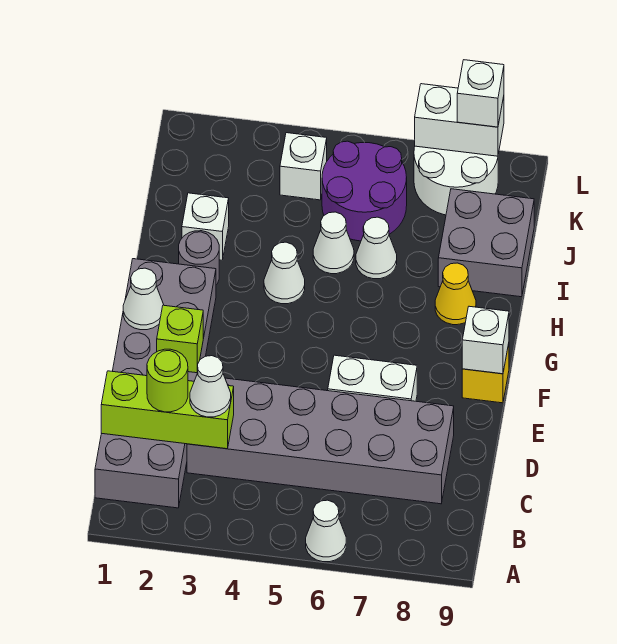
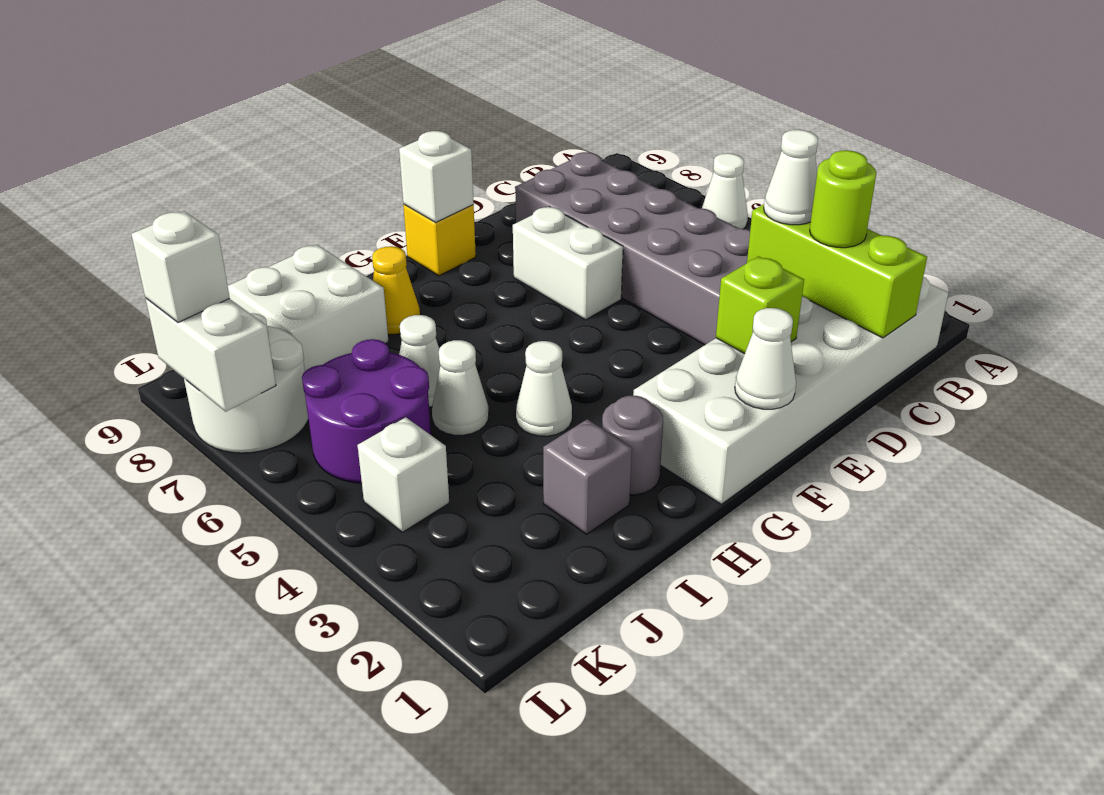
grey 2x6 brick [95,259,216,508] -> white 2x6 brick [633,277,948,504]
white 1x1 brick [182,193,229,260] -> grey 1x1 brick [543,419,632,534]
grey 2x2 brick [438,189,534,297] -> white 2x2 brick [228,245,389,371]

